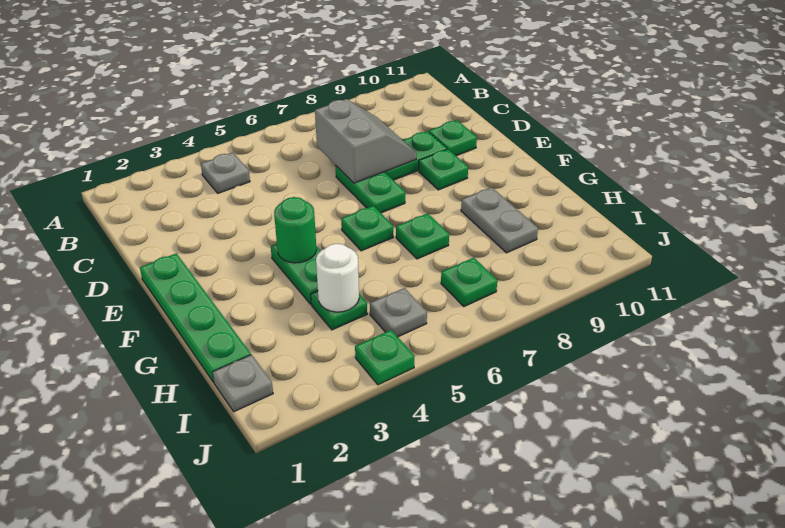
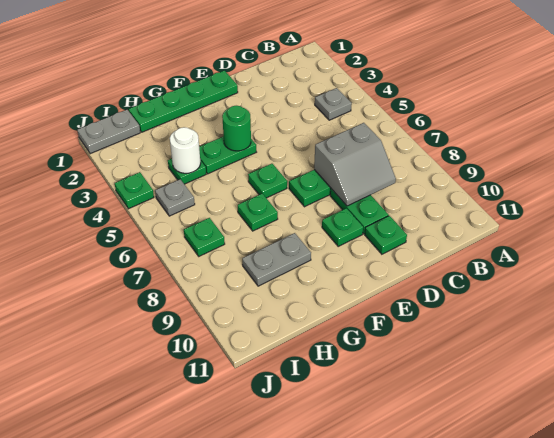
grey 1x1 plate [212,355,273,412] -> grey 1x2 plate [77,110,140,154]

